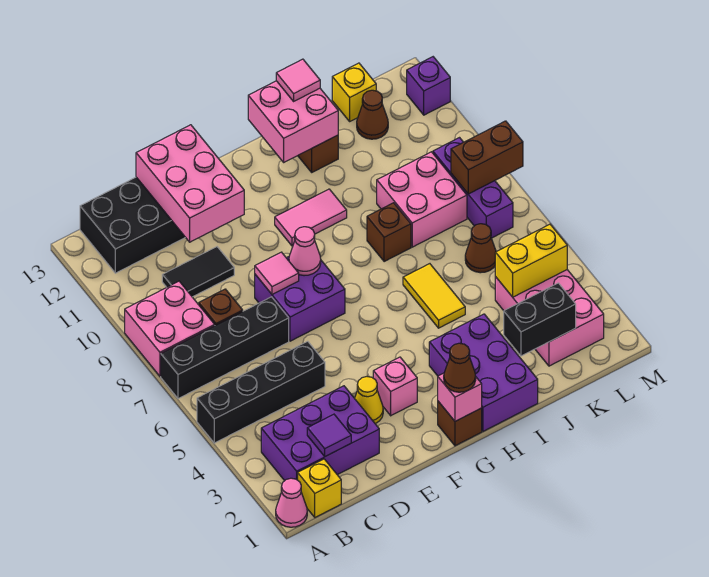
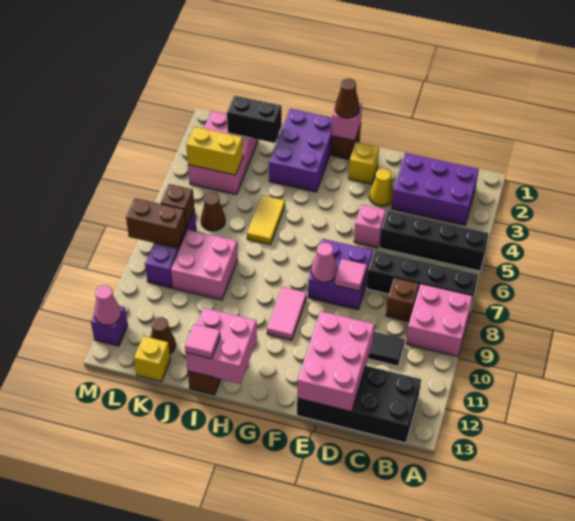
pink 1x1 cone [276,478,307,527] -> pink 1x1 cone moved to [94,285,121,325]
yellow 1x1 brick [298,459,341,517] -> yellow 1x1 brick moved to [349,142,379,184]
purple 1x1 tile [307,414,351,456] -> none
pink 1x1 brick [373,357,417,416] -> pink 1x1 brick moved to [354,205,386,248]
pink 1x2 tile [275,189,347,246] -> pink 1x2 tile turned to [267,287,306,340]
brown 1x1 brick [367,203,411,262] -> brown 1x1 brick moved to [161,184,195,228]

